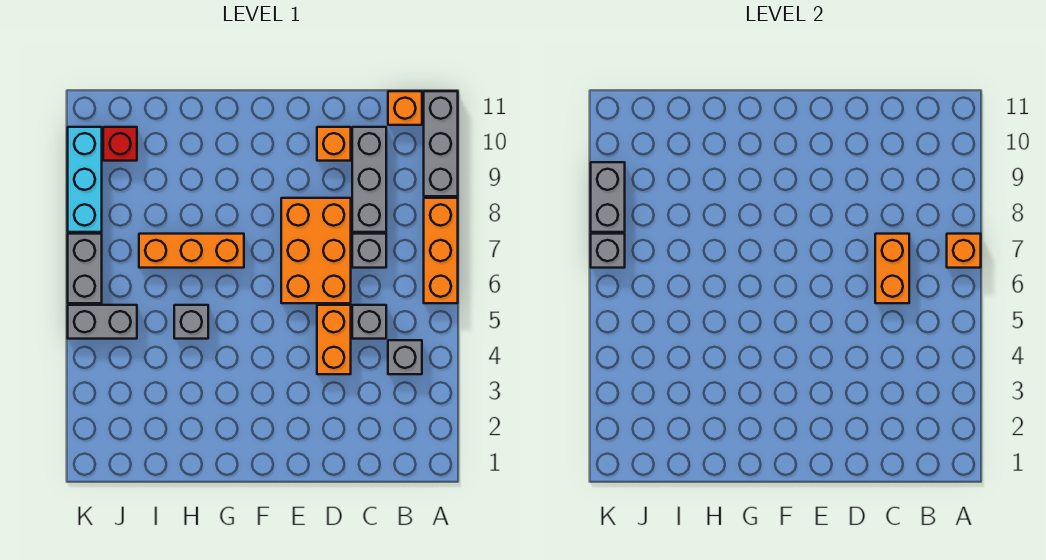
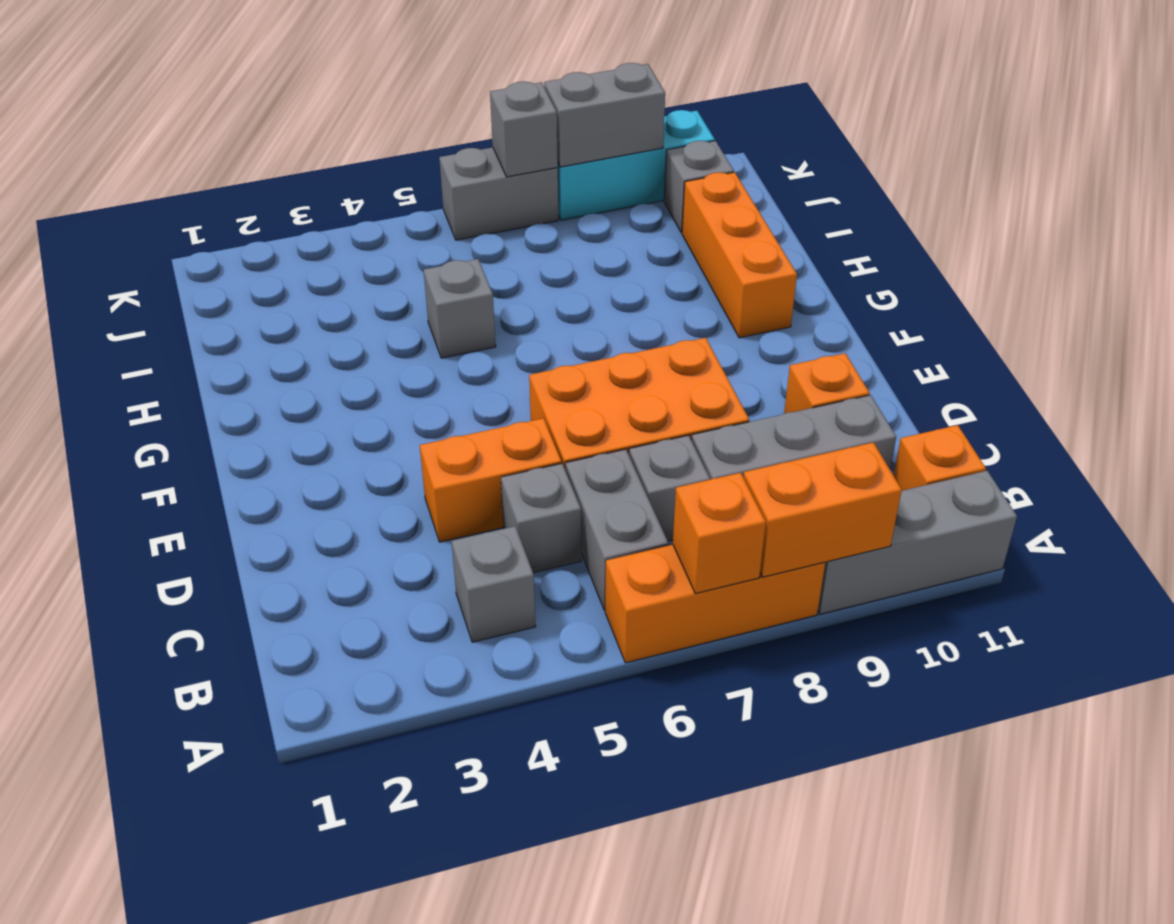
orange 1x2 brick [875,234,909,303] -> orange 1x2 brick moved to [743,442,902,577]
orange 1x3 brick [139,234,244,268] -> orange 1x3 brick moved to [682,172,797,338]
grey 1x2 brick [68,305,137,339] -> grey 1x2 brick moved to [566,449,668,610]
red 1x1 brick [103,127,137,161] -> grey 1x1 brick [664,141,734,233]

